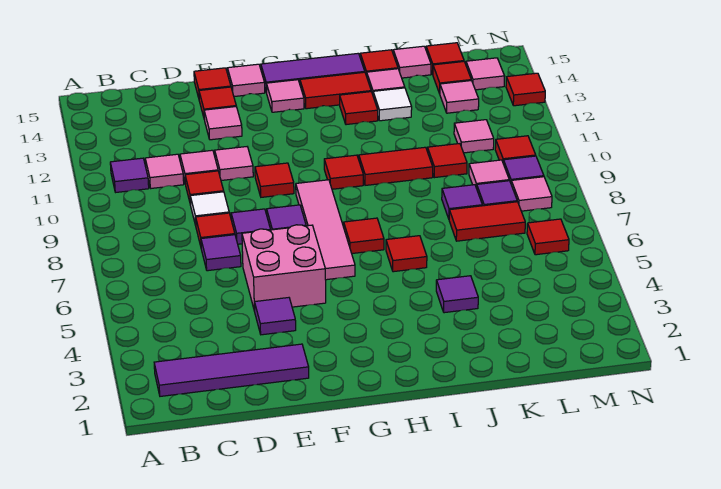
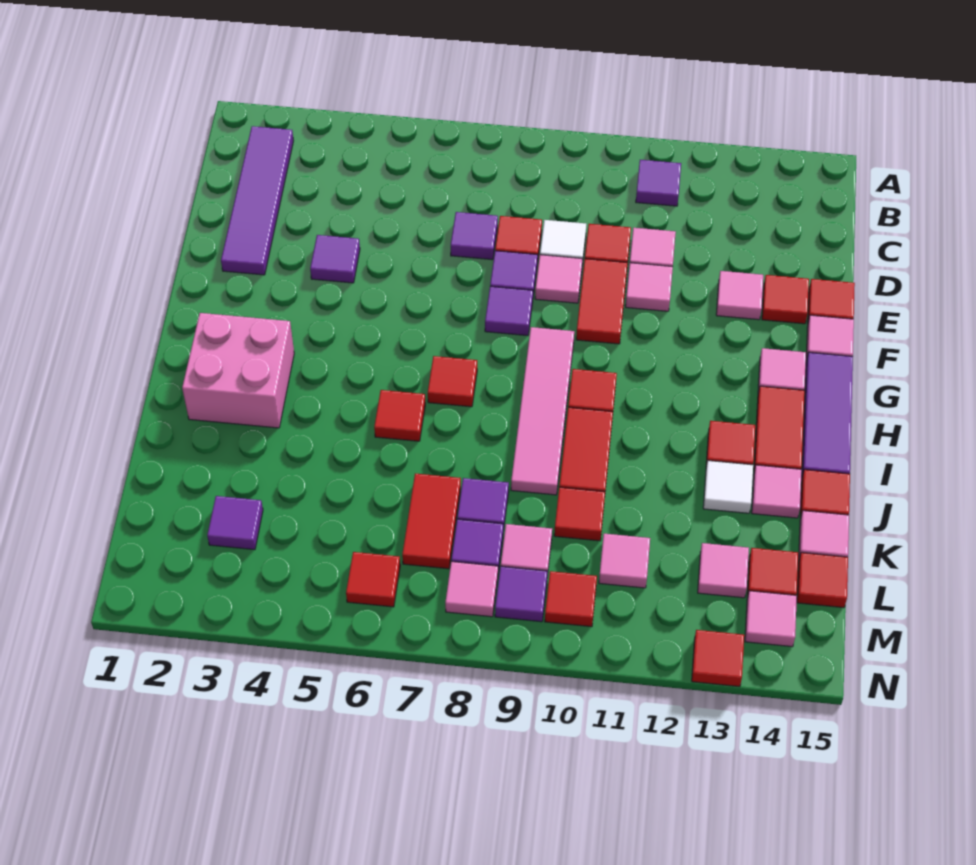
pink 1x1 tile [145,154,184,188] -> pink 1x1 tile moved to [535,255,582,303]
pink 2x2 brick [242,225,326,311] -> pink 2x2 brick moved to [182,313,294,428]
red 1x1 tile [255,163,294,197] -> red 1x2 tile [576,259,628,344]
pink 1x4 tile [296,180,355,280] -> pink 1x4 tile turned to [511,327,574,495]
purple 1x1 tile [436,276,478,313] -> purple 1x1 tile moved to [207,496,263,550]

